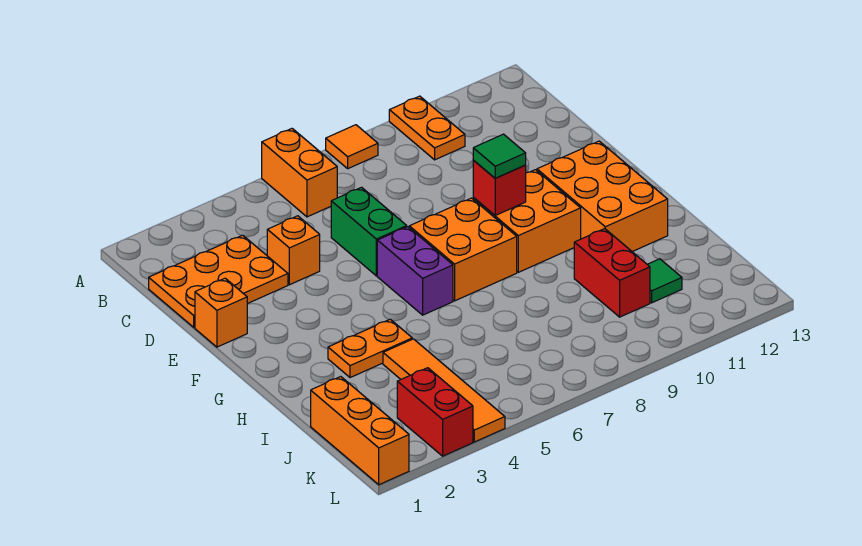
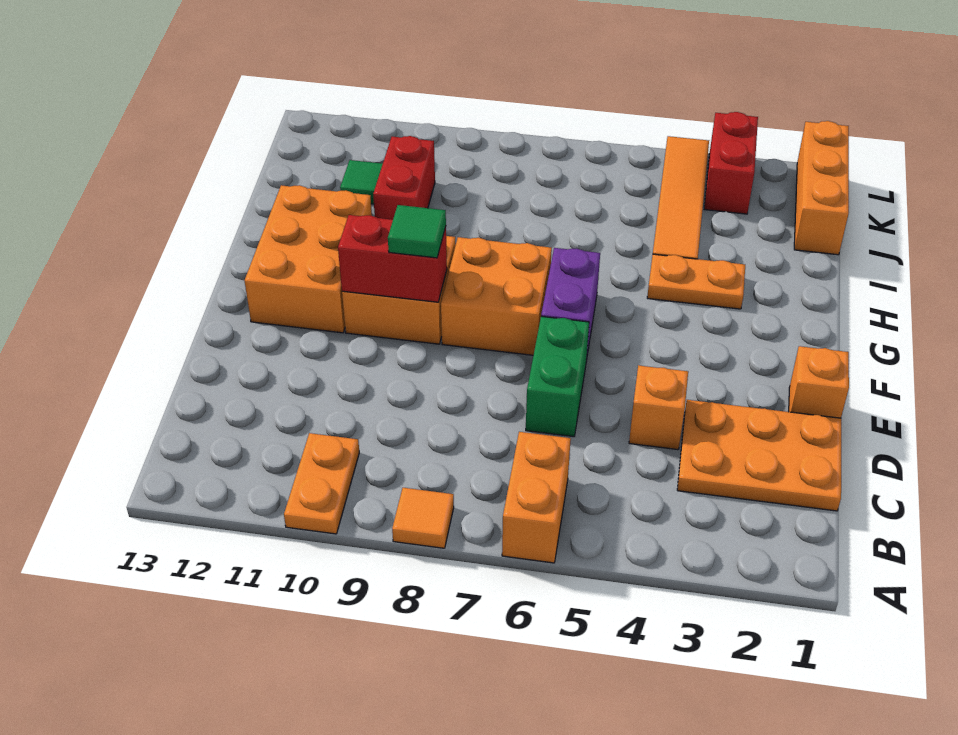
red 1x1 brick [473,160,526,215] -> red 1x2 brick [338,215,447,302]

